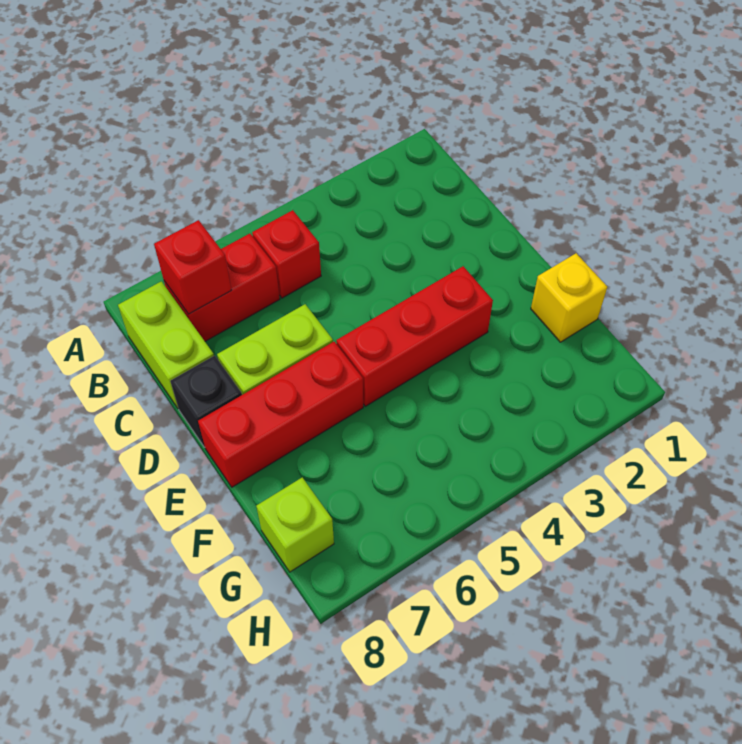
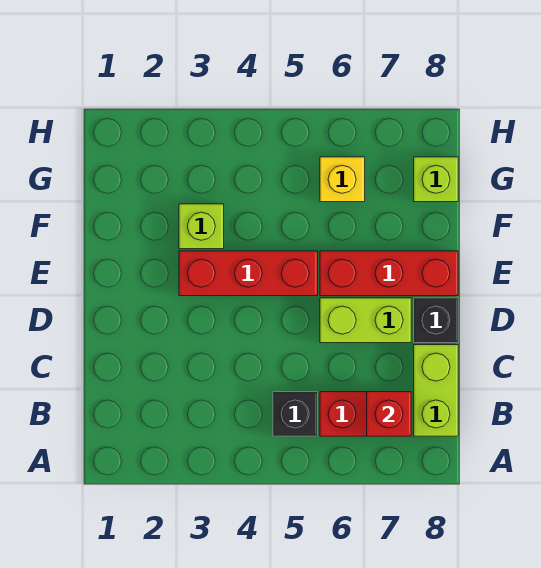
red 1x1 brick [252,210,321,298] -> black 1x1 brick [273,392,318,436]
yellow 1x1 brick [531,253,607,342] -> yellow 1x1 brick moved to [320,157,365,202]
none -> lime 1x1 brick [179,204,224,249]

